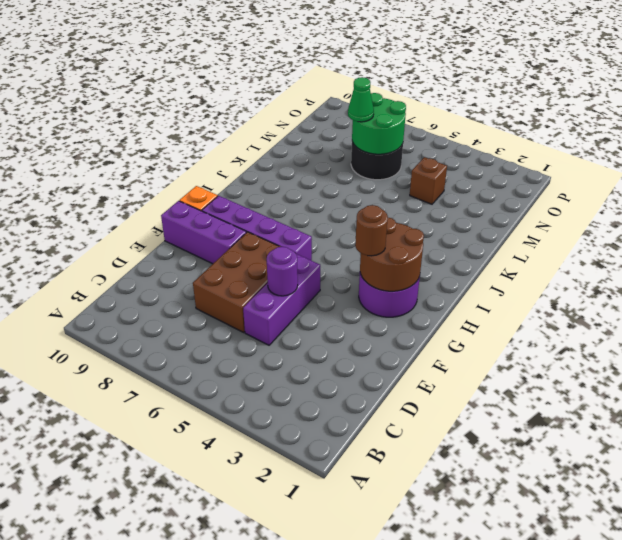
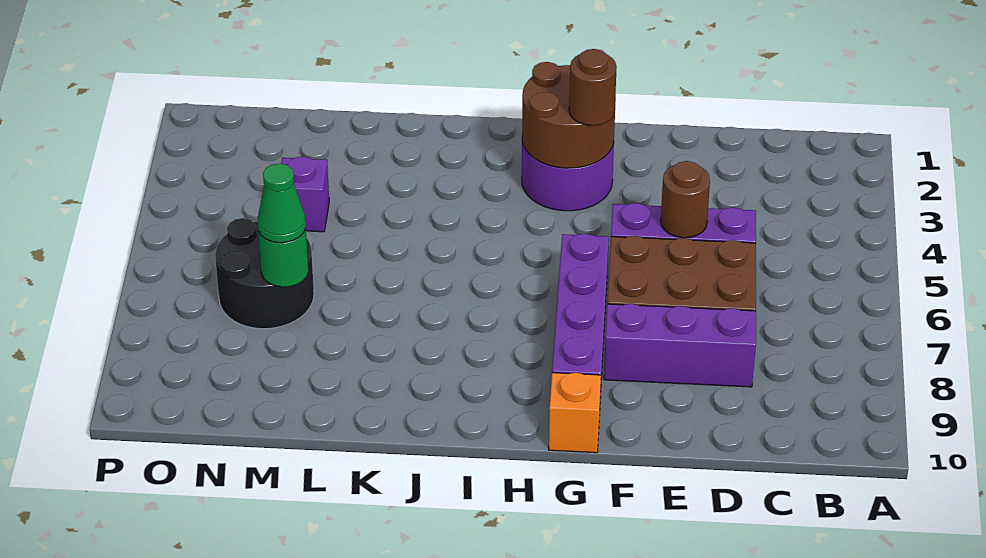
purple 1x1 round brick [267,247,298,296] -> brown 1x1 round brick [661,161,710,238]
purple 1x3 brick [161,201,246,264] -> purple 1x3 brick turned to [604,304,756,387]
brown 1x1 brick [410,157,447,204] -> purple 1x1 brick [281,157,329,232]
green 2x2 round brick [352,93,406,154] -> green 1x1 round brick [258,229,308,287]

